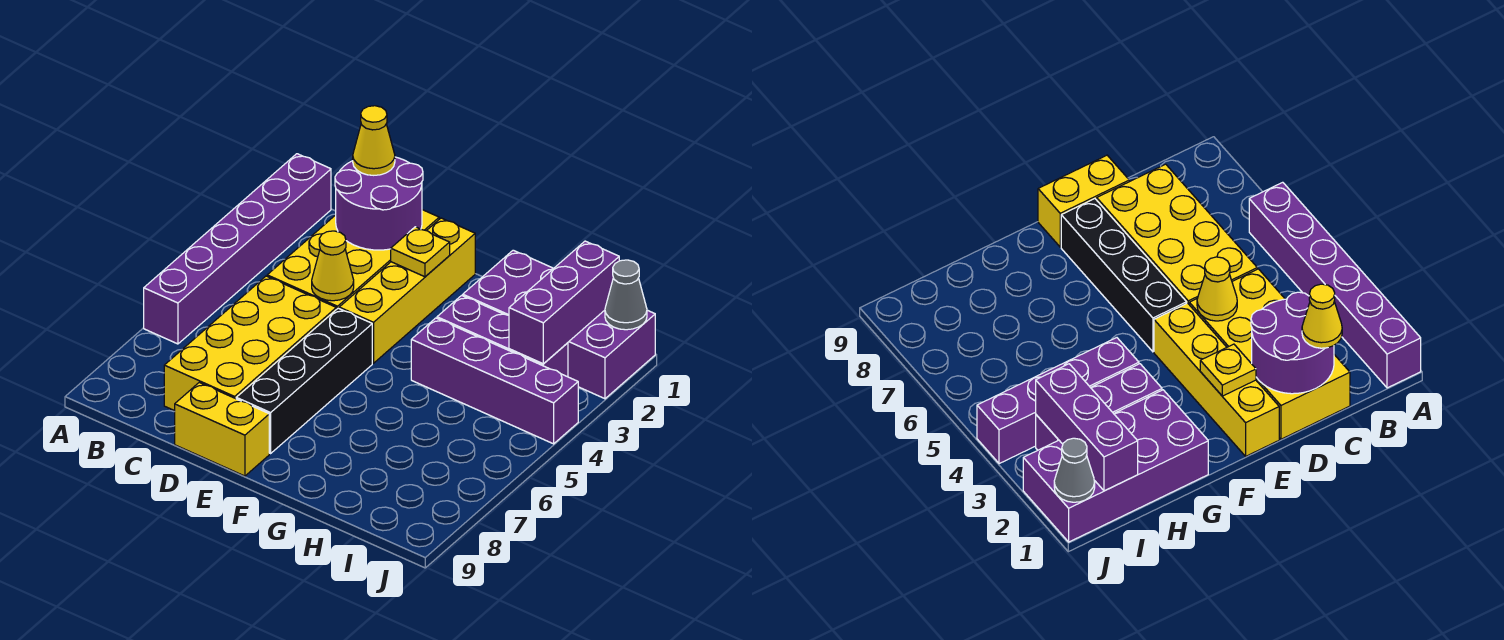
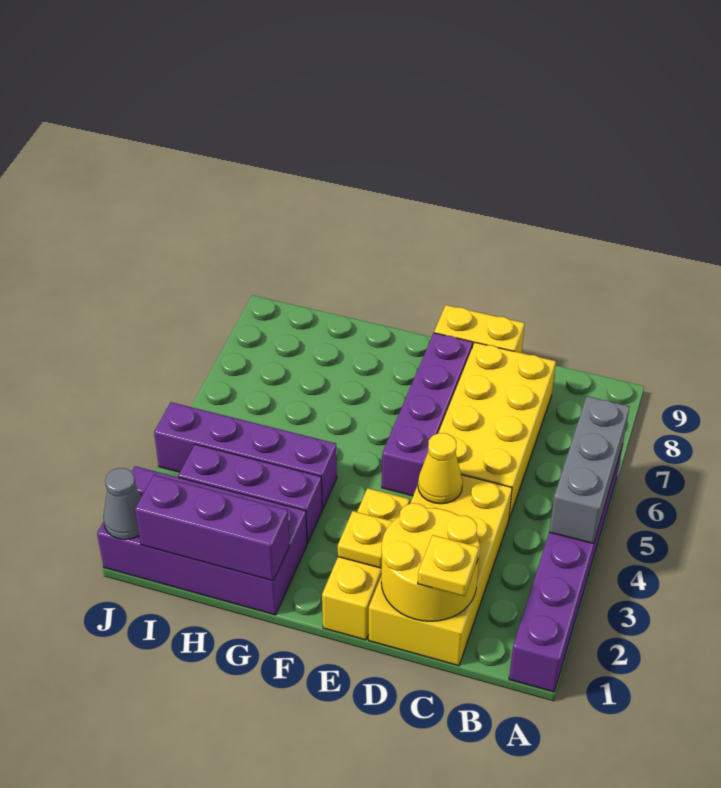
none -> grey 1x3 brick [549,396,630,544]
purple 2x2 round brick [335,157,423,250] -> yellow 2x2 round brick [381,503,480,621]
yellow 1x1 cone [353,106,395,175] -> yellow 1x1 plate [418,535,479,596]
yellow 1x4 brick [339,218,475,363] -> yellow 1x3 brick [322,488,410,640]
black 1x4 brick [236,308,372,453] -> purple 1x4 brick [382,333,473,496]
purple 1x3 brick [509,241,619,364] -> purple 1x3 brick turned to [135,475,290,581]

